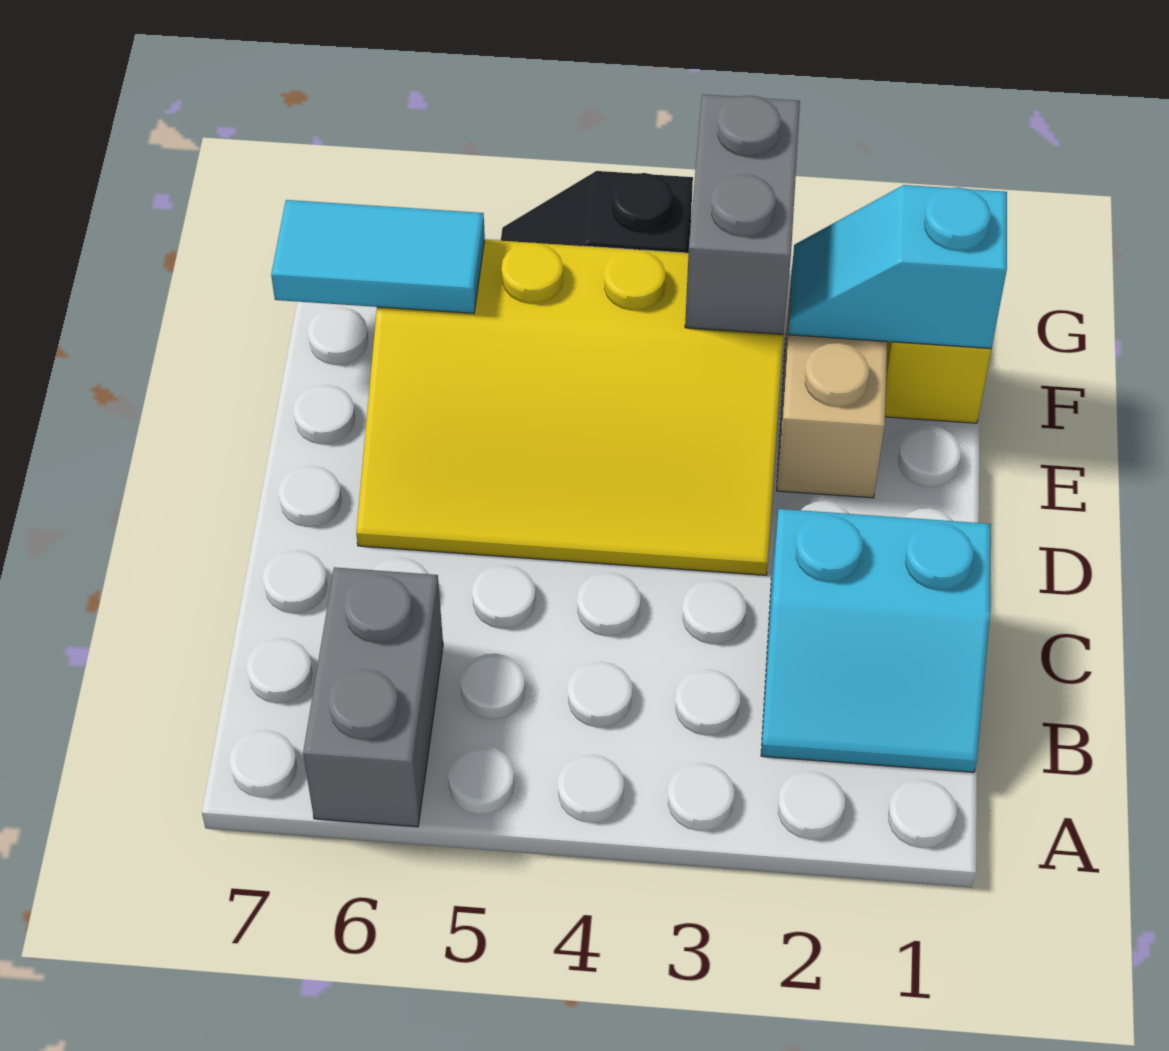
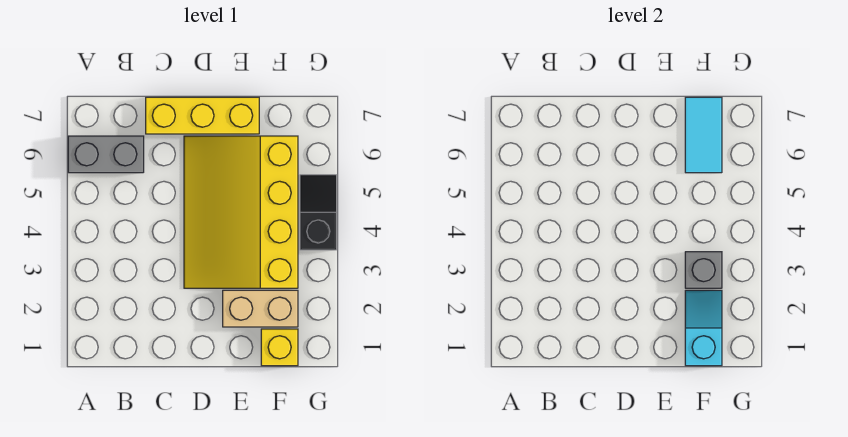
cyan 2x2 slope [761,509,991,772] -> none
none -> yellow 1x3 brick [146,97,259,134]
grey 1x2 brick [685,94,800,334] -> grey 1x1 brick [685,252,722,288]

